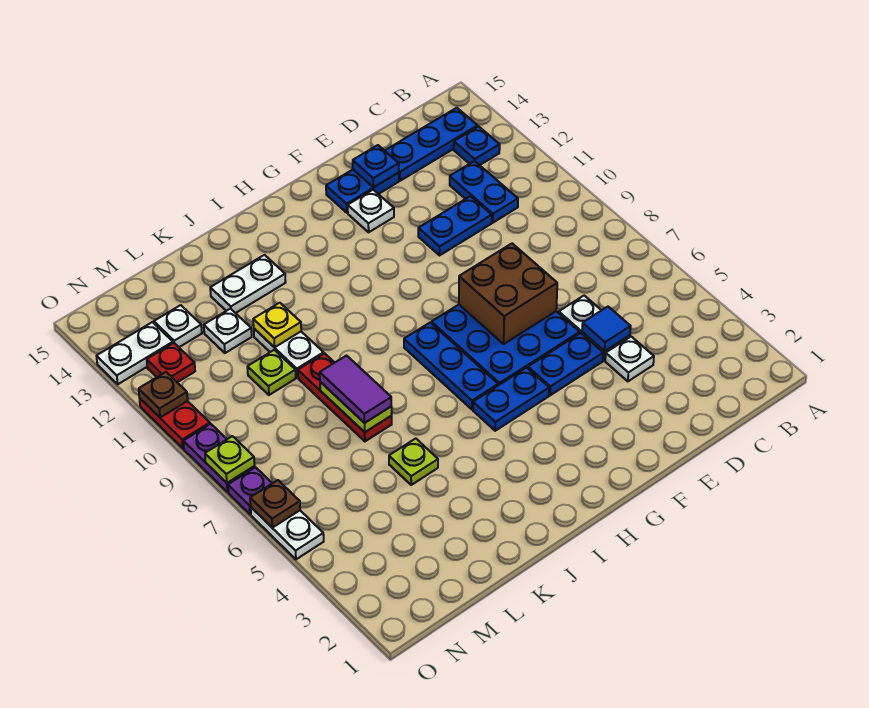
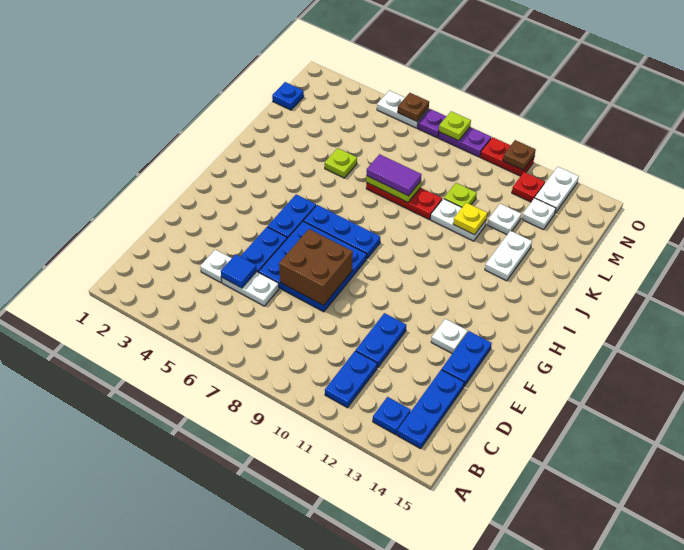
blue 1x2 plate [450,161,518,223] -> blue 1x2 plate turned to [325,351,377,408]
blue 1x1 plate [353,145,399,188] -> blue 1x1 plate moved to [272,82,304,110]

